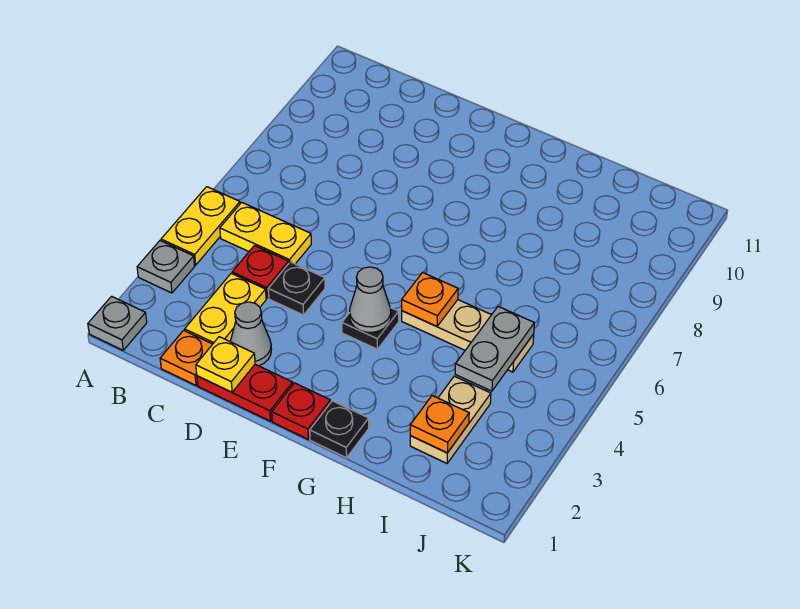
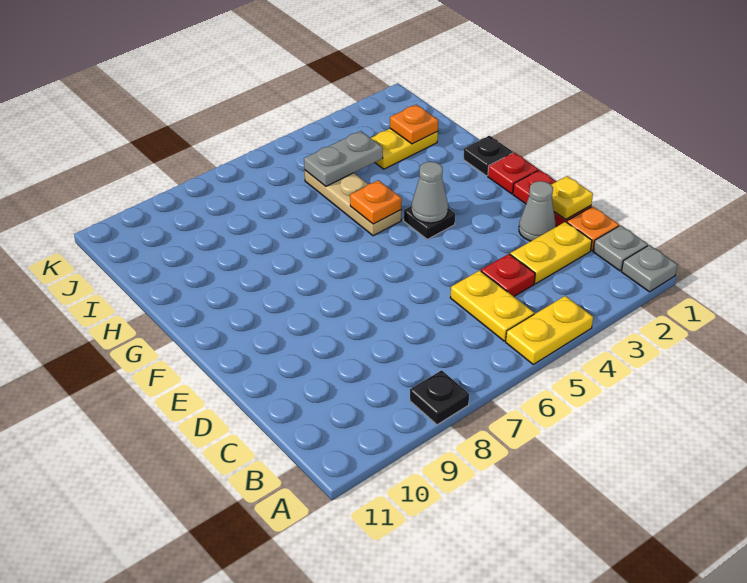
grey 1x1 plate [137,241,195,293] -> grey 1x1 plate moved to [593,225,648,271]
black 1x1 plate [268,262,325,315] -> black 1x1 plate moved to [410,370,469,425]
tan 1x2 plate [410,376,491,463] -> yellow 1x2 plate [371,129,438,169]

